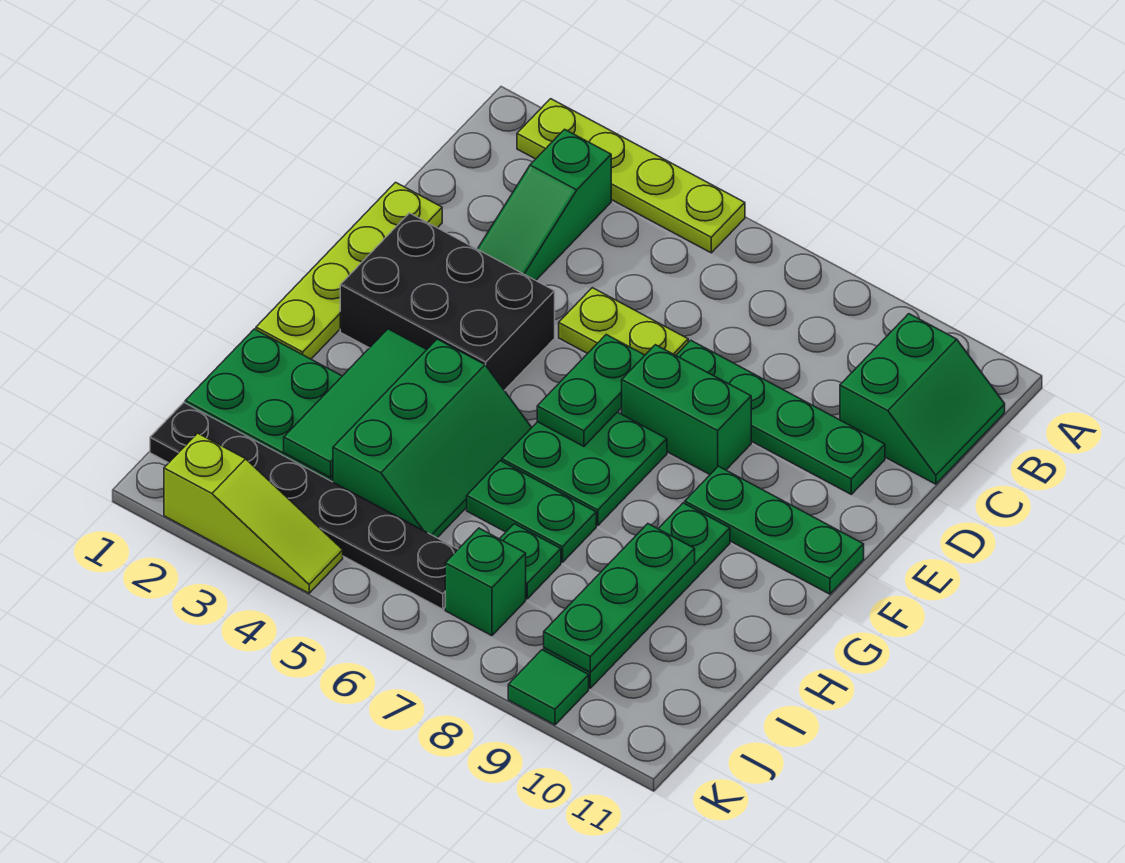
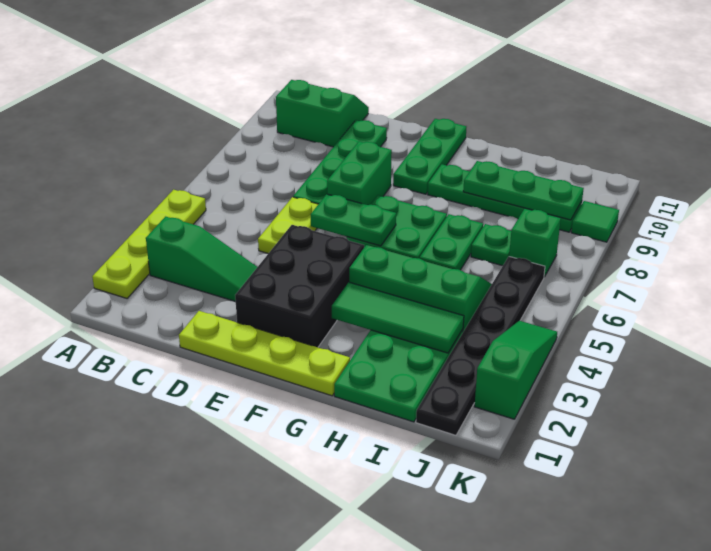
lime 1x3 slope [164,433,343,593] -> green 1x3 slope [474,321,557,419]

